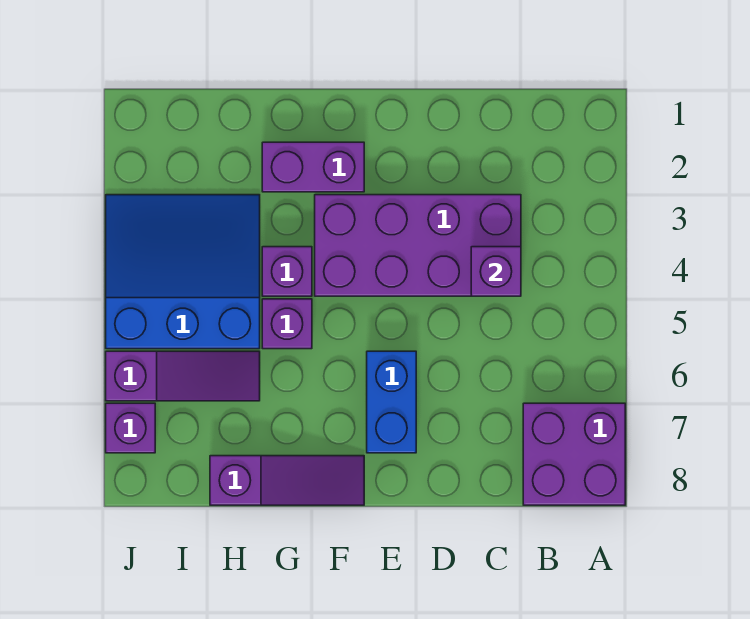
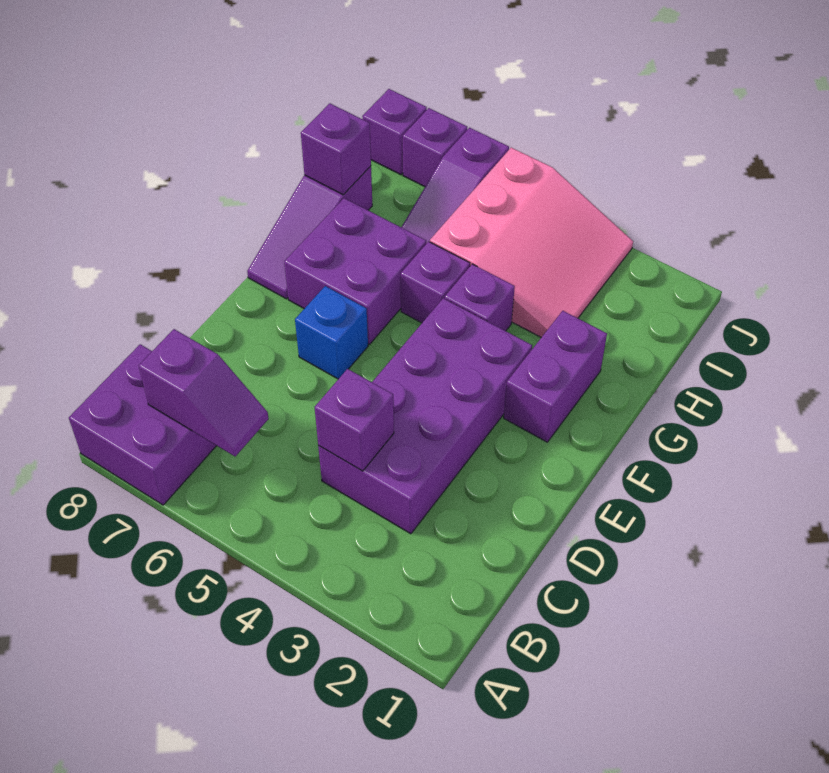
none -> purple 1x2 slope [138,329,269,456]
blue 1x2 brick [367,351,416,453] -> blue 1x1 brick [295,286,368,379]
none -> purple 2x2 brick [284,198,426,344]
blue 3x3 slope [106,195,260,349] -> pink 3x3 slope [430,148,633,337]
none -> purple 1x1 brick [301,103,371,195]
none -> purple 1x1 brick [362,89,427,175]

